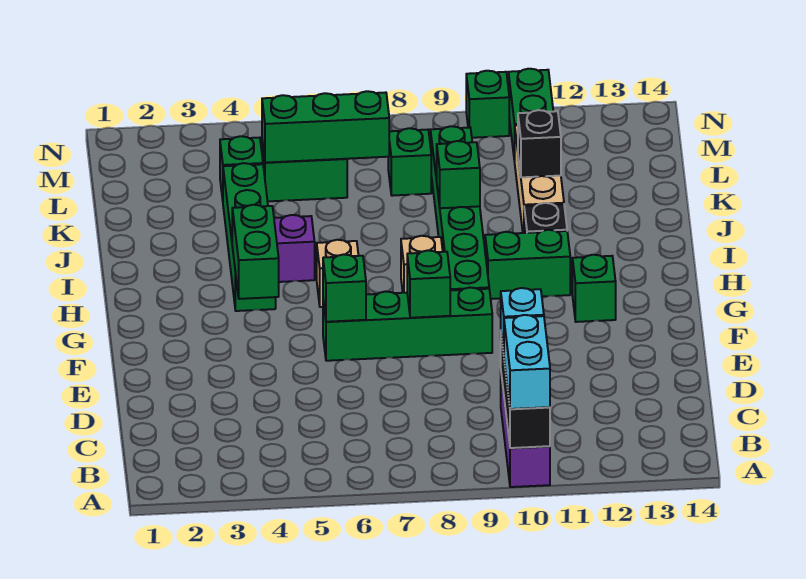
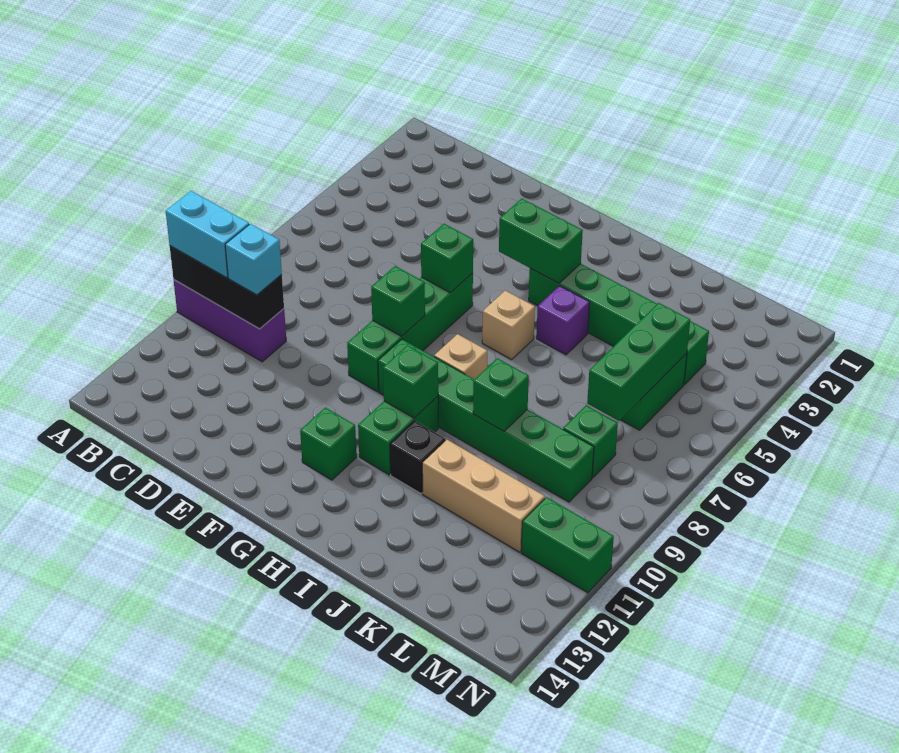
black 1x1 brick [518,110,561,177] -> none
green 1x1 brick [466,71,509,138] -> green 1x1 brick moved to [383,345,438,418]

